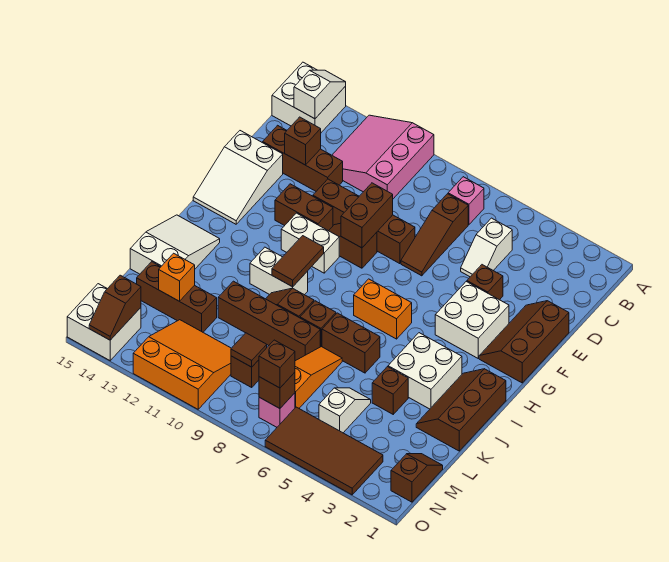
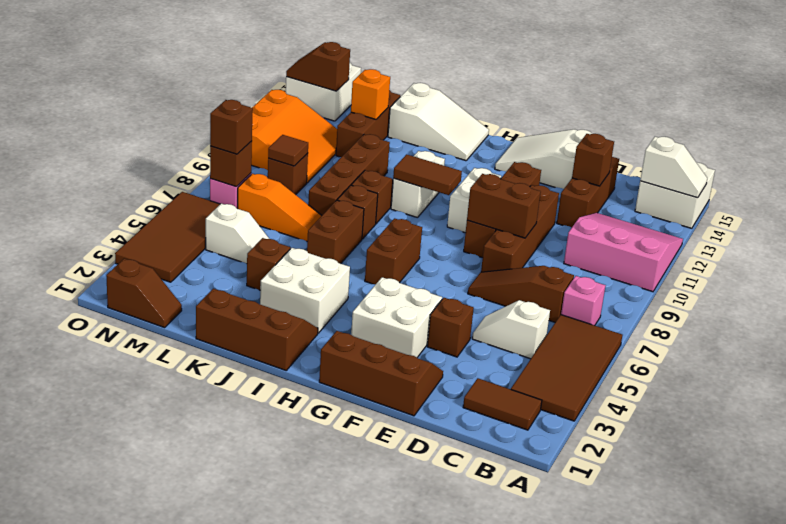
none -> brown 2x4 tile [511,315,623,421]
none -> brown 1x2 tile [463,378,542,430]
orange 1x2 brick [354,279,412,339] -> brown 1x2 brick [365,218,422,284]

